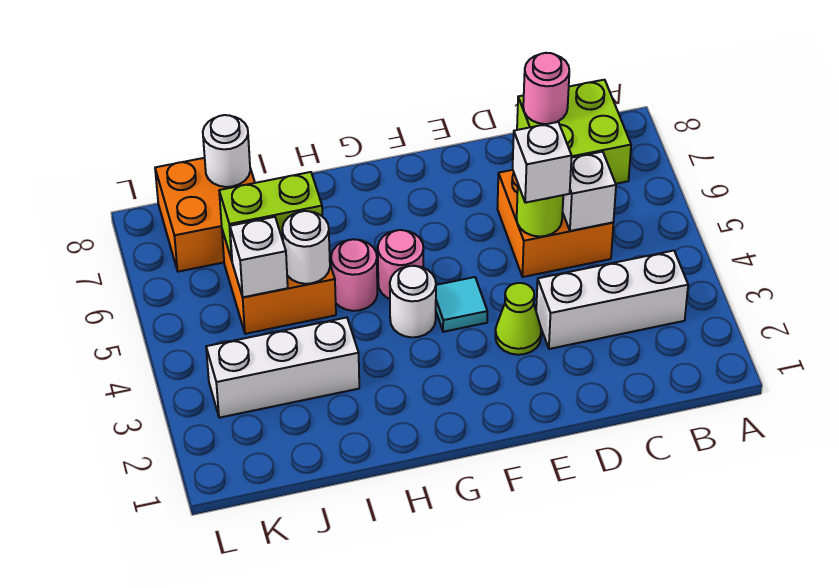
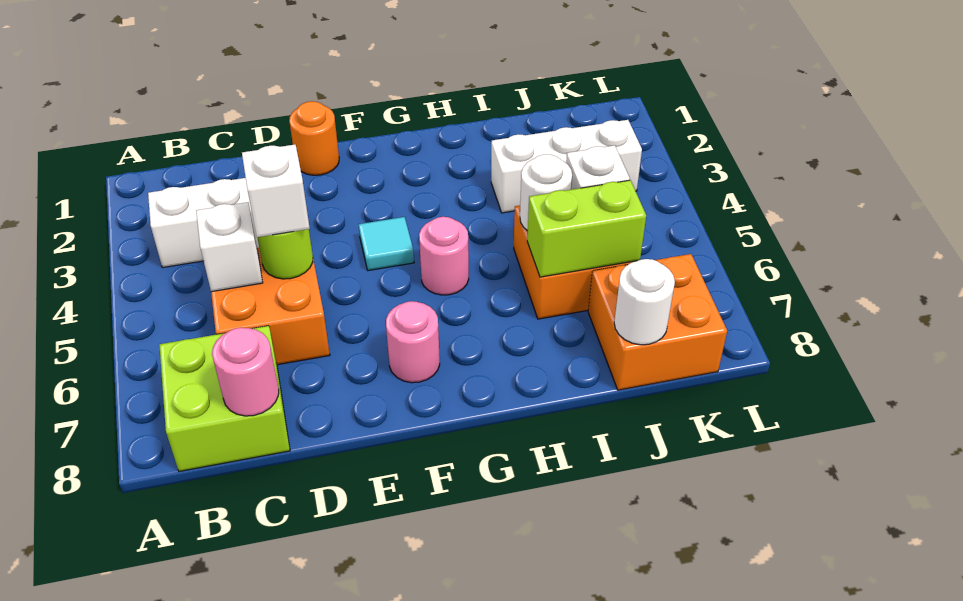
none -> orange 1x1 round brick [289,101,339,175]
lime 1x1 cone [495,283,541,355] -> none
white 1x1 round brick [390,266,436,337] -> none
pink 1x1 round brick [331,239,377,311] -> pink 1x1 round brick moved to [386,301,440,383]

